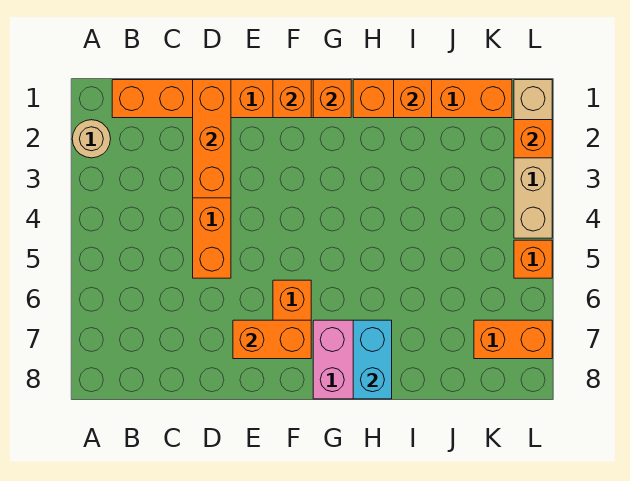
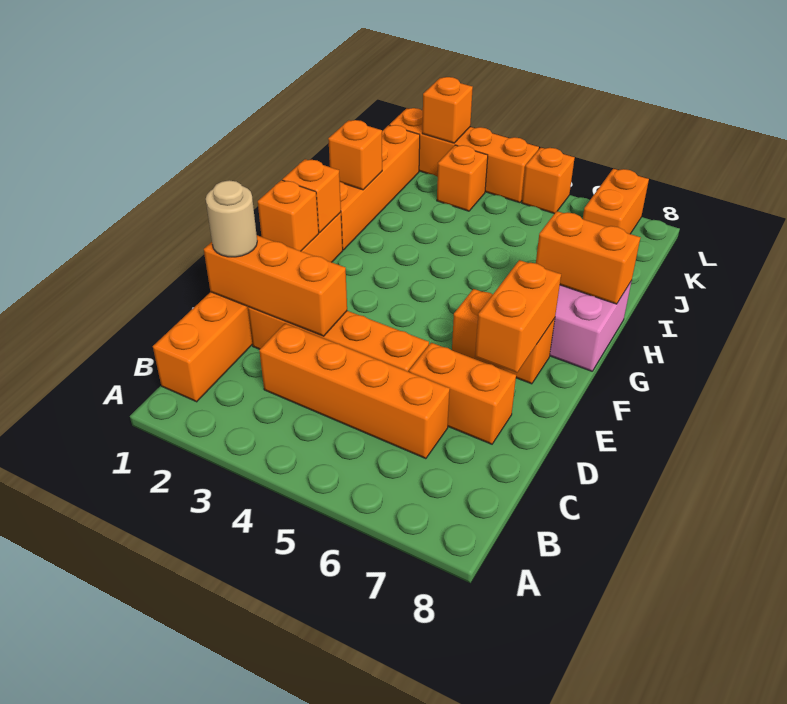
tan 1x1 round brick [72,120,111,158] -> tan 1x1 round brick moved to [206,180,257,257]
none -> orange 1x4 brick [259,323,450,459]
none -> orange 1x2 brick [409,343,516,444]
cyan 1x2 brick [353,320,392,399] -> orange 1x2 brick [536,211,640,304]
none -> orange 1x1 brick [437,145,488,211]
tan 1x4 brick [514,80,552,238] -> orange 1x4 brick [390,108,539,203]

